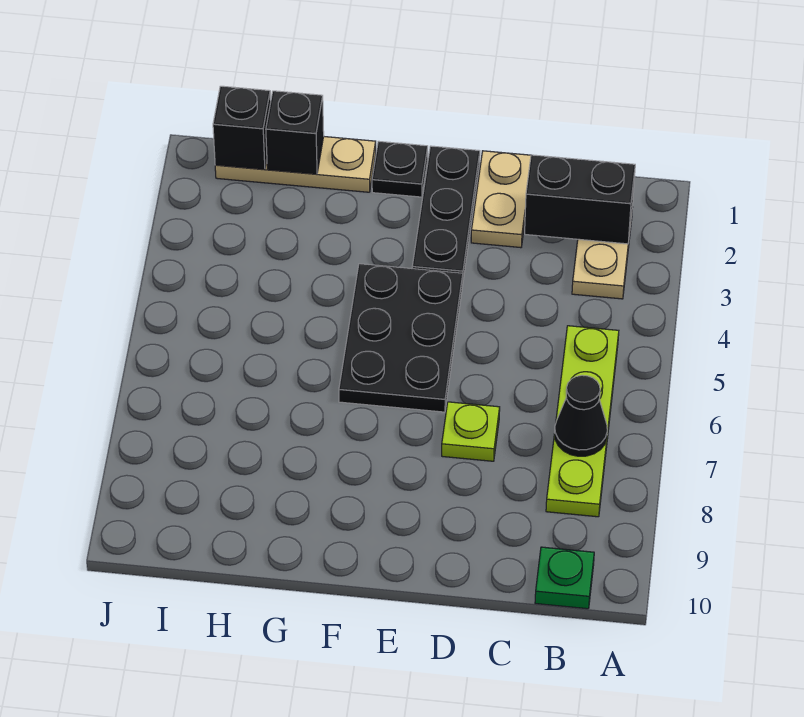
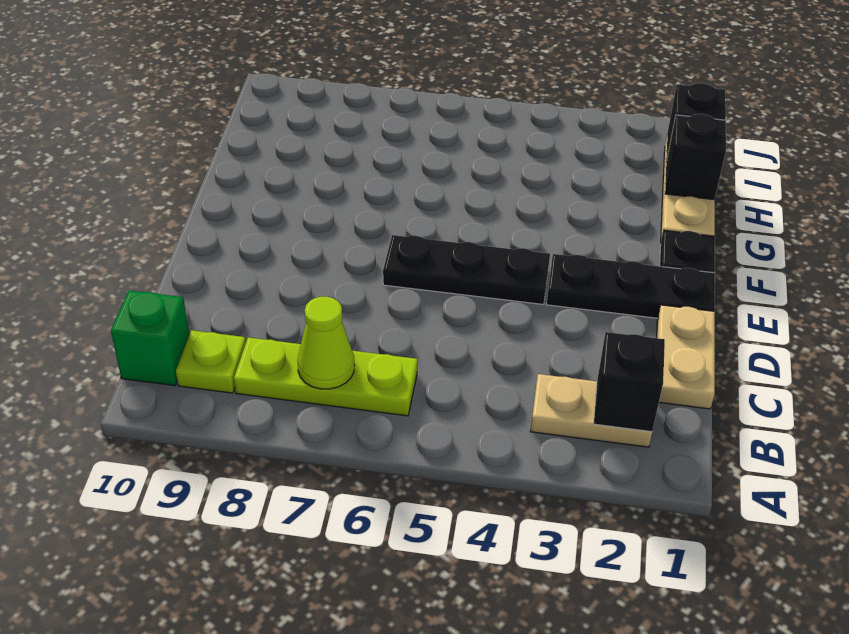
black 1x2 brick [525,155,635,244] -> black 1x1 brick [594,332,665,432]
lime 1x4 plate [546,326,619,517] -> lime 1x3 plate [234,337,417,416]
black 1x1 cone [555,375,607,456] -> lime 1x1 cone [298,297,354,389]
green 1x1 plate [535,547,594,609] -> green 1x1 brick [111,290,189,386]
tan 1x2 plate [471,151,531,248] -> tan 1x2 plate turned to [657,305,715,409]
lime 1x1 plate [442,402,500,461] -> lime 1x1 plate moved to [176,330,246,393]
black 2x3 plate [339,264,463,412] -> black 1x3 plate [383,235,550,304]

